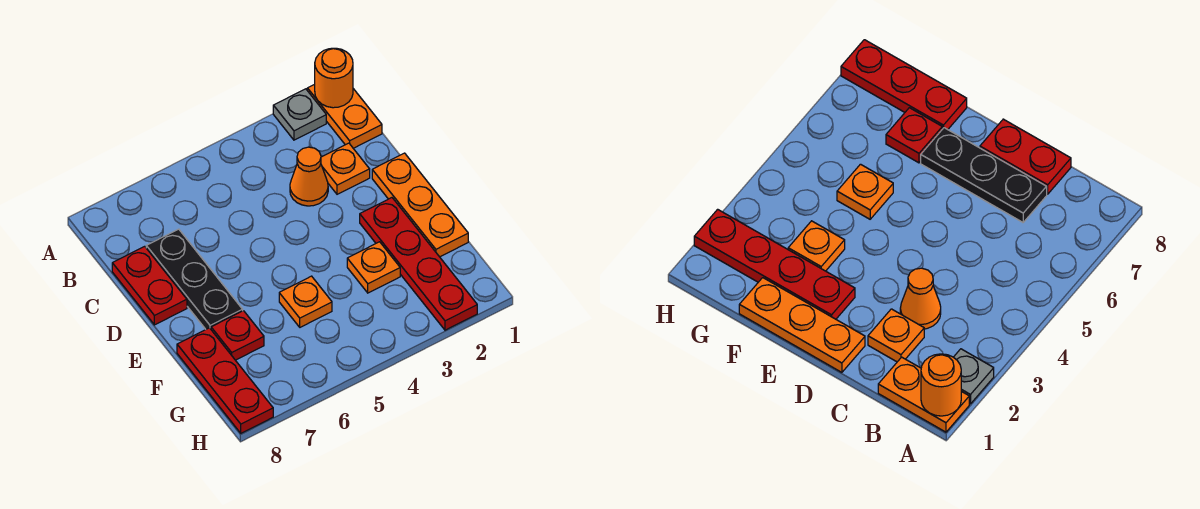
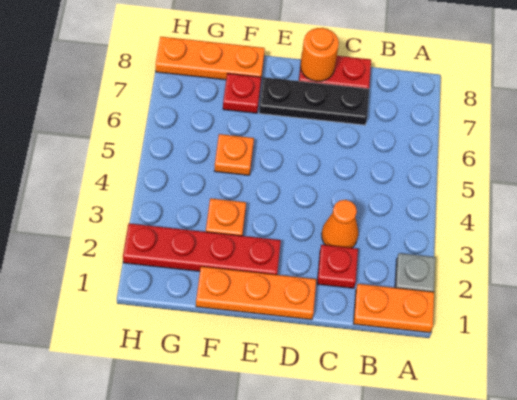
orange 1x1 round brick [315,48,353,108] -> orange 1x1 round brick moved to [300,28,339,81]
orange 1x1 plate [321,143,370,194] -> red 1x1 plate [317,245,358,288]
red 1x3 plate [177,328,273,433] -> orange 1x3 plate [156,37,265,80]

